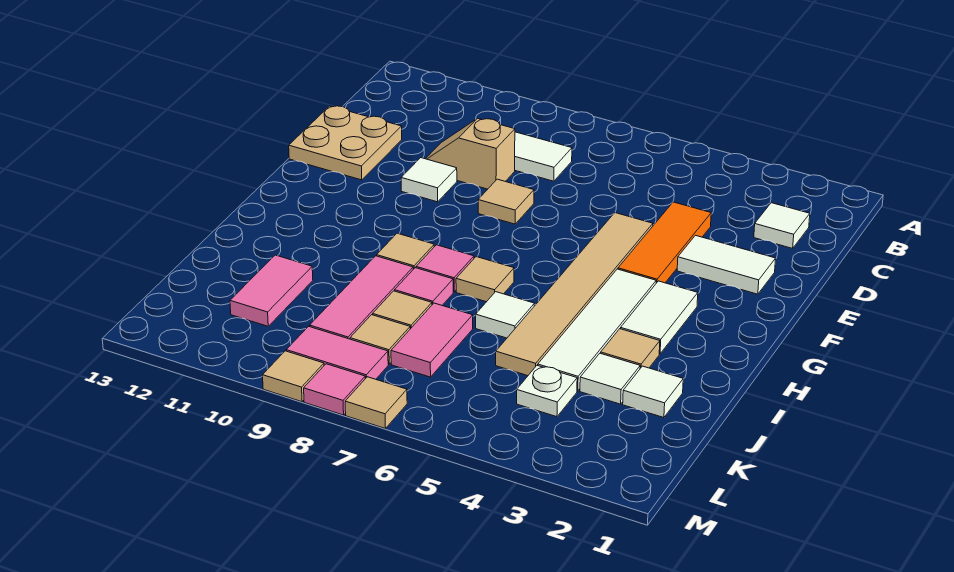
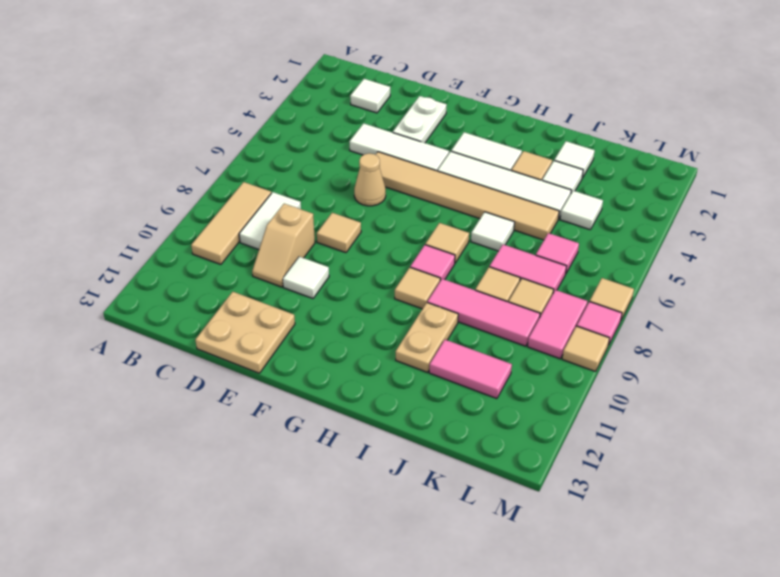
none -> tan 1x3 tile [191,182,271,264]
orange 1x3 tile [618,202,711,283] -> white 1x3 tile [350,123,449,171]
white 1x2 tile [677,235,776,294] -> white 1x2 plate [393,96,447,143]
none -> tan 1x1 cone [354,153,386,206]
pink 1x1 tile [395,268,453,305] -> pink 1x1 tile moved to [536,233,579,273]
none -> tan 1x2 plate [396,303,458,372]
white 1x1 plate [517,365,577,417] -> white 1x1 tile [560,191,603,230]

